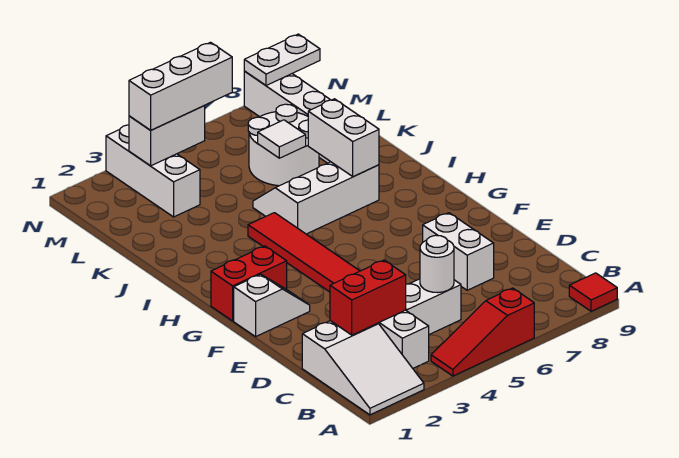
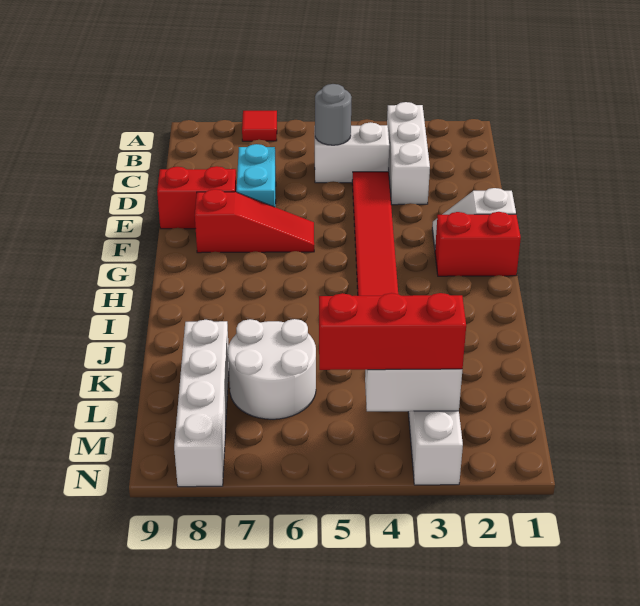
white 2x3 slope [302,321,424,415] -> none
red 1x3 slope [431,288,534,376] -> red 1x3 slope moved to [195,189,314,253]
red 1x1 tile [569,273,617,311] -> red 1x1 tile moved to [242,111,277,141]
red 1x2 brick [330,260,406,335] -> red 1x2 brick moved to [157,166,237,229]
white 1x1 round brick [420,235,454,293] -> grey 1x1 round brick [315,84,351,145]
white 1x2 brick [423,213,494,290] -> cyan 1x2 brick [237,144,276,207]
white 2x3 slope [253,162,379,234] -> none
white 1x2 brick [308,99,379,176] -> none
white 1x1 tile [258,120,306,158] -> none
white 1x3 brick [129,42,232,130] -> red 1x3 brick [319,293,466,370]
white 1x2 plate [244,34,320,86] -> none

